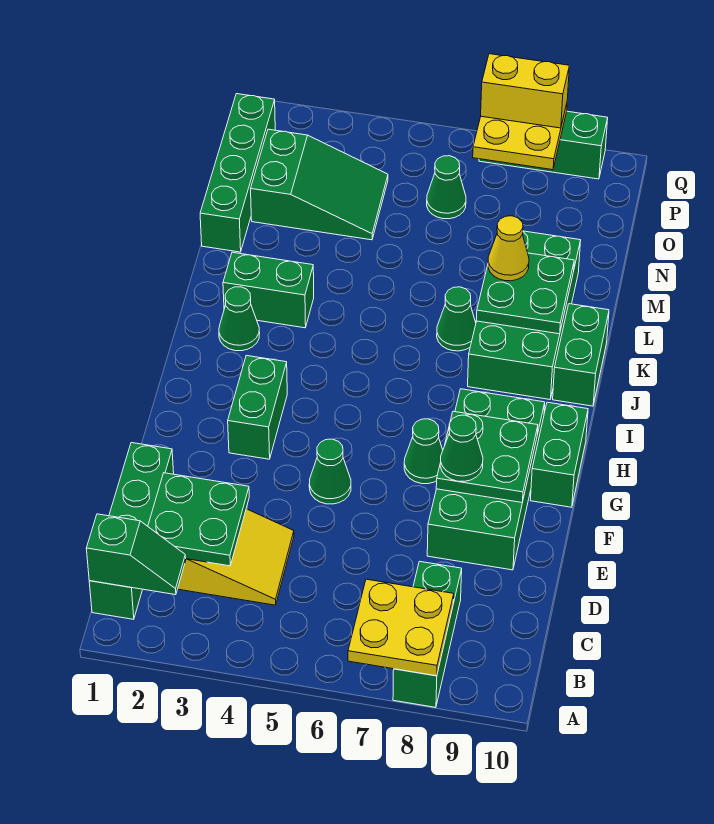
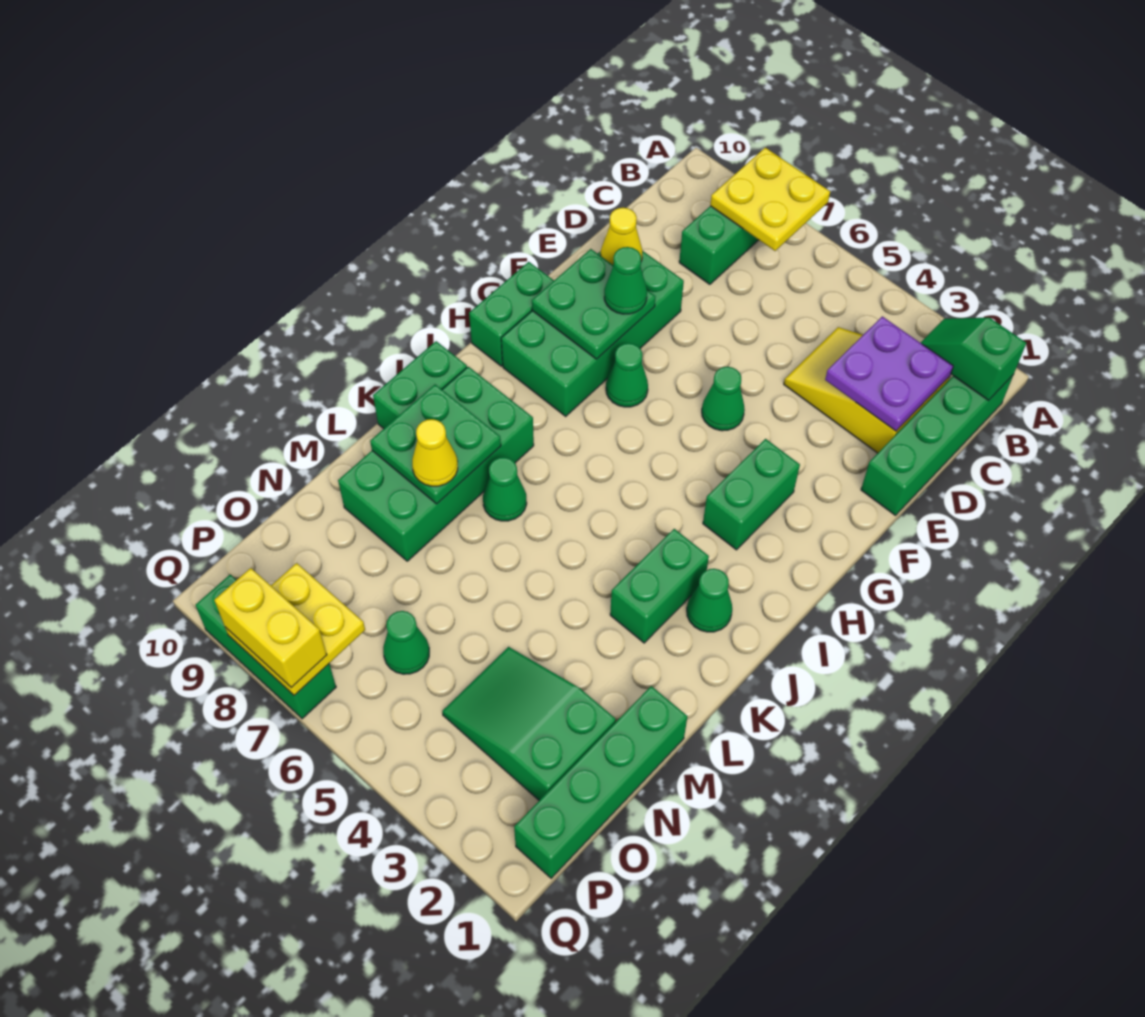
green 2x2 plate [148,473,249,566] -> purple 2x2 plate [825,316,953,431]
none -> yellow 1x1 cone [601,208,642,265]
green 1x2 brick [223,252,314,328] -> green 1x2 brick turned to [610,529,709,643]

